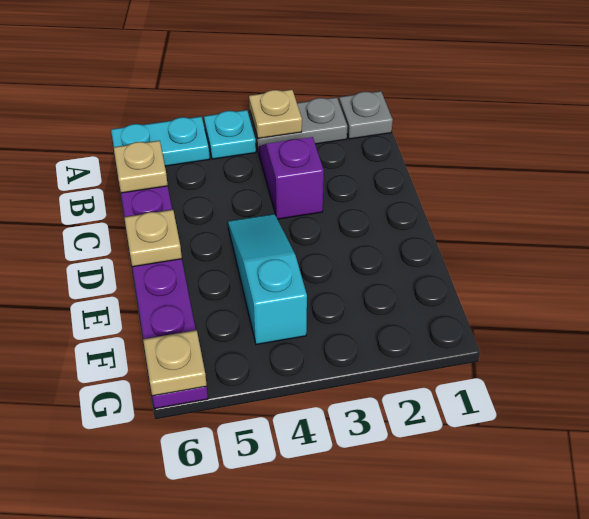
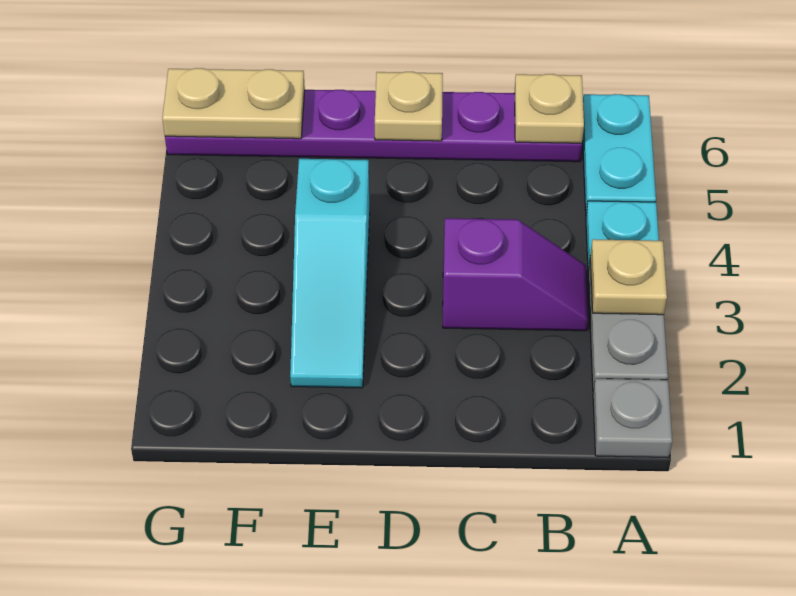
cyan 1x3 slope [228,214,307,344] -> cyan 1x3 slope turned to [290,159,370,388]
tan 1x1 plate [143,330,207,396] -> tan 1x2 plate [162,68,305,139]

